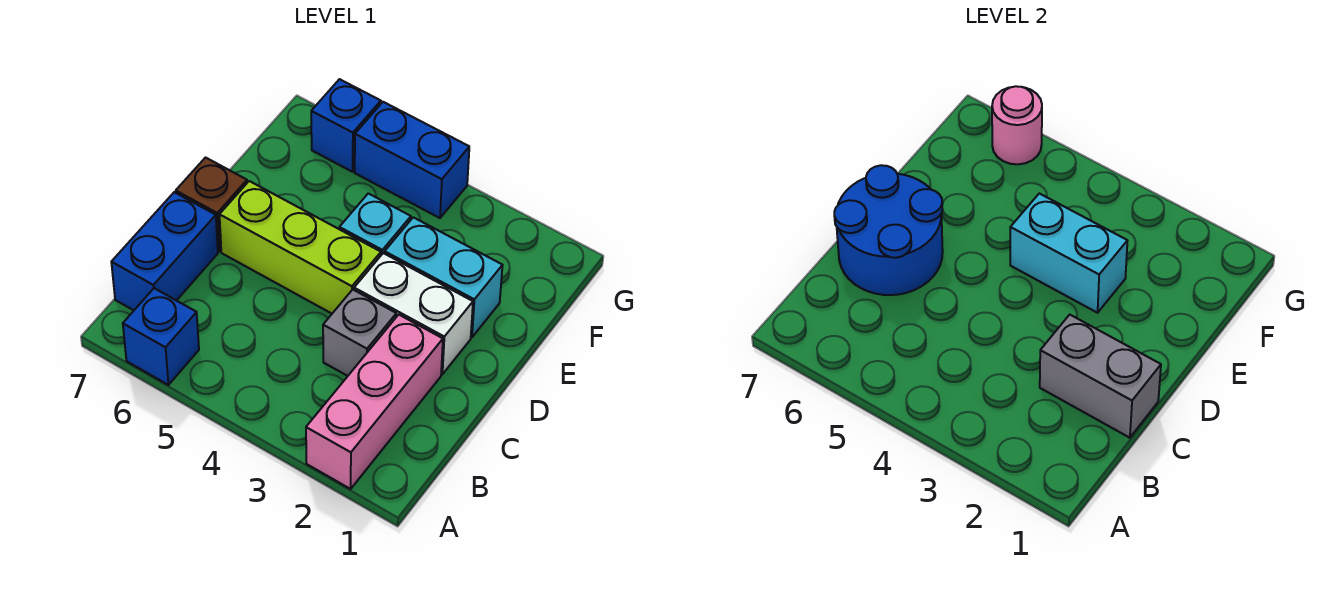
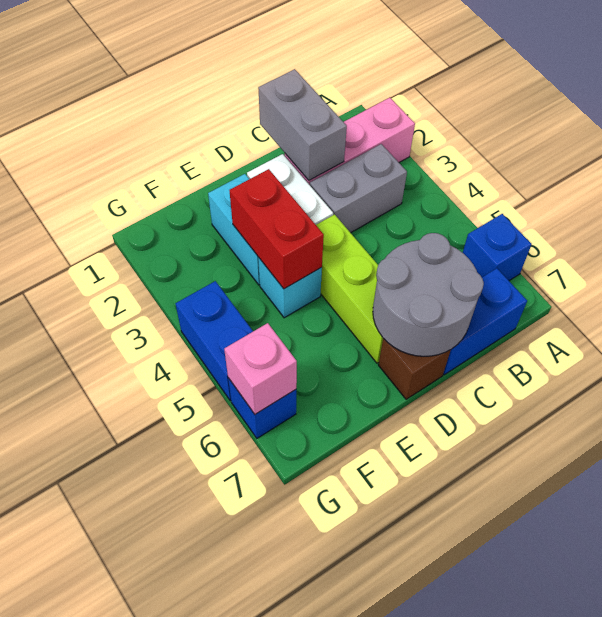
grey 1x1 brick [323,290,396,376] -> grey 1x2 brick [310,144,407,233]
blue 2x2 round brick [834,165,943,295] -> grey 2x2 round brick [373,233,484,356]
cyan 1x2 brick [1010,193,1127,313] -> red 1x2 brick [229,169,324,289]
pink 1x1 round brick [992,86,1042,164] -> pink 1x1 brick [224,323,297,414]

